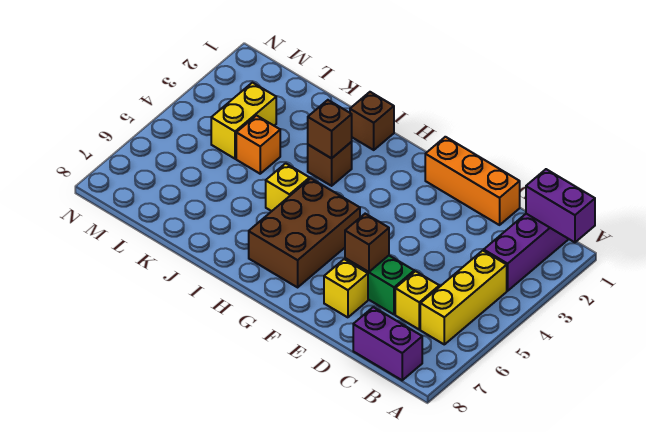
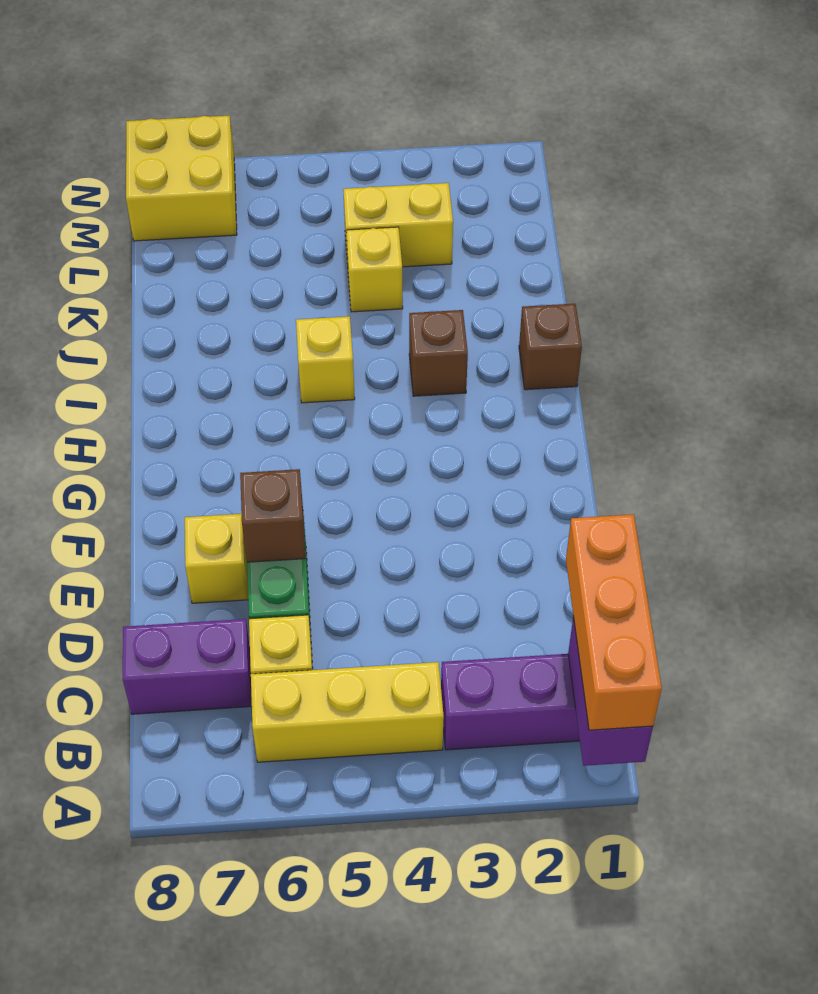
purple 1x2 brick [353,307,422,380] -> purple 1x2 brick turned to [123,619,252,714]
orange 1x3 brick [425,137,520,225] -> orange 1x3 brick moved to [566,514,662,730]
brown 2x3 brick [249,178,360,287] -> none
brown 1x1 brick [308,100,352,158] -> none
orange 1x1 brick [236,116,280,174] -> yellow 1x1 brick [346,227,403,312]
none -> yellow 2x2 brick [126,116,237,241]

